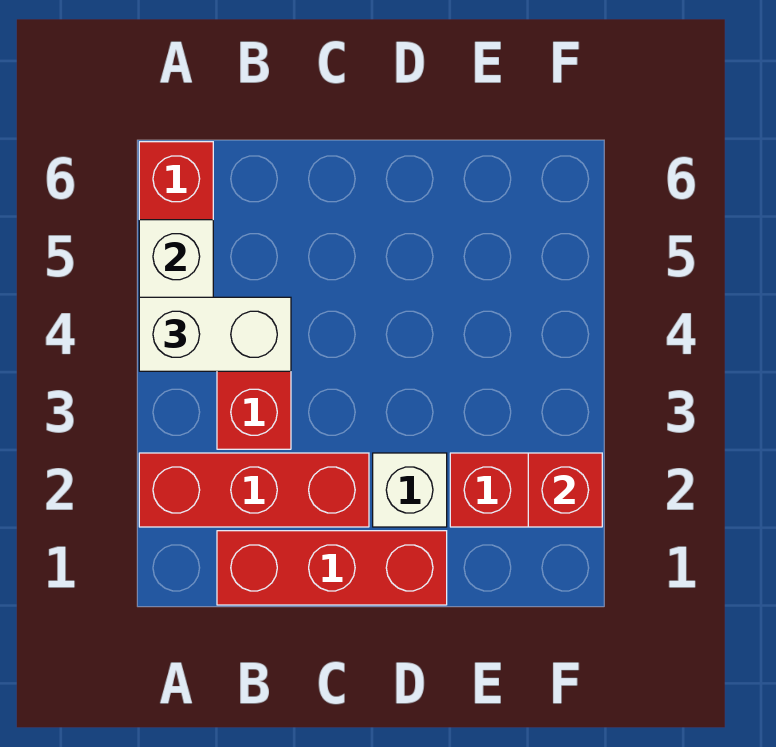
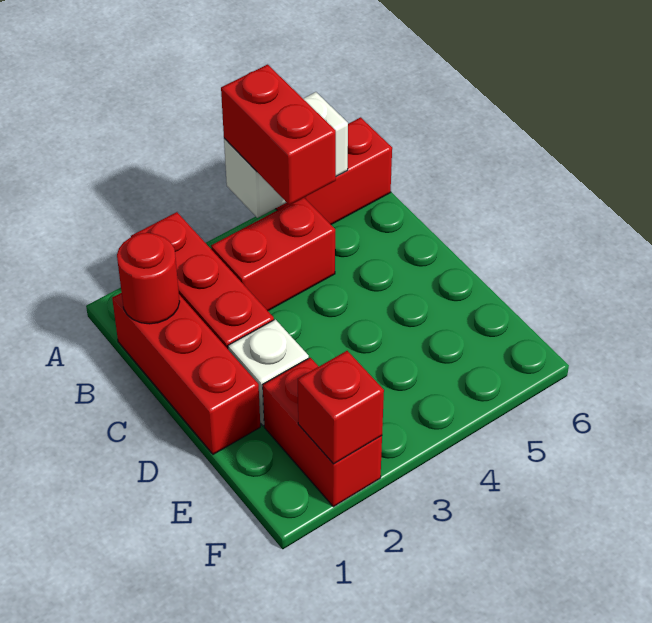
white 1x2 brick [139,297,291,371] -> red 1x2 brick [221,65,336,205]
none -> red 1x1 round brick [117,233,180,324]

